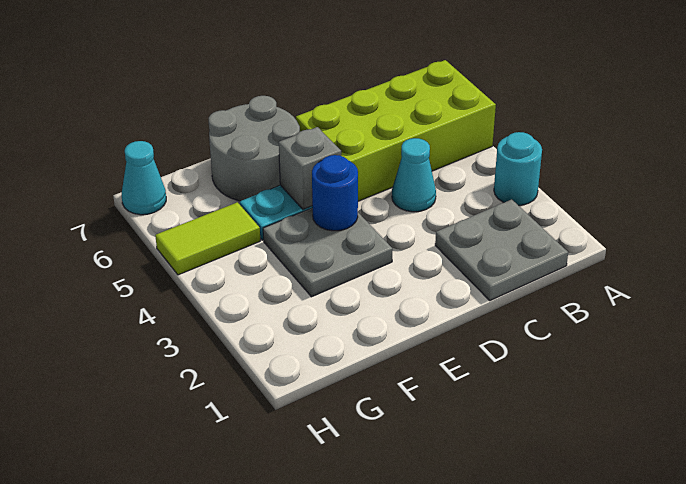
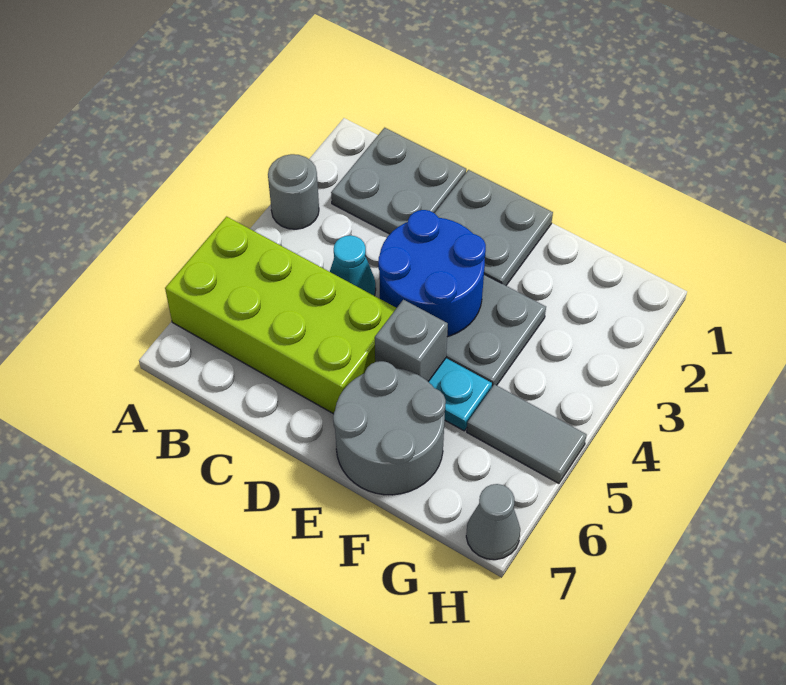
cyan 1x1 round brick [494,132,542,205] -> grey 1x1 round brick [268,154,319,229]
none -> grey 2x2 plate [435,170,553,285]
blue 1x1 round brick [312,155,358,231] -> blue 2x2 round brick [378,210,486,337]
lime 1x2 tile [155,202,260,275] -> grey 1x2 tile [467,384,587,483]
cyan 1x1 cone [122,141,166,215] -> grey 1x1 cone [466,484,520,560]

